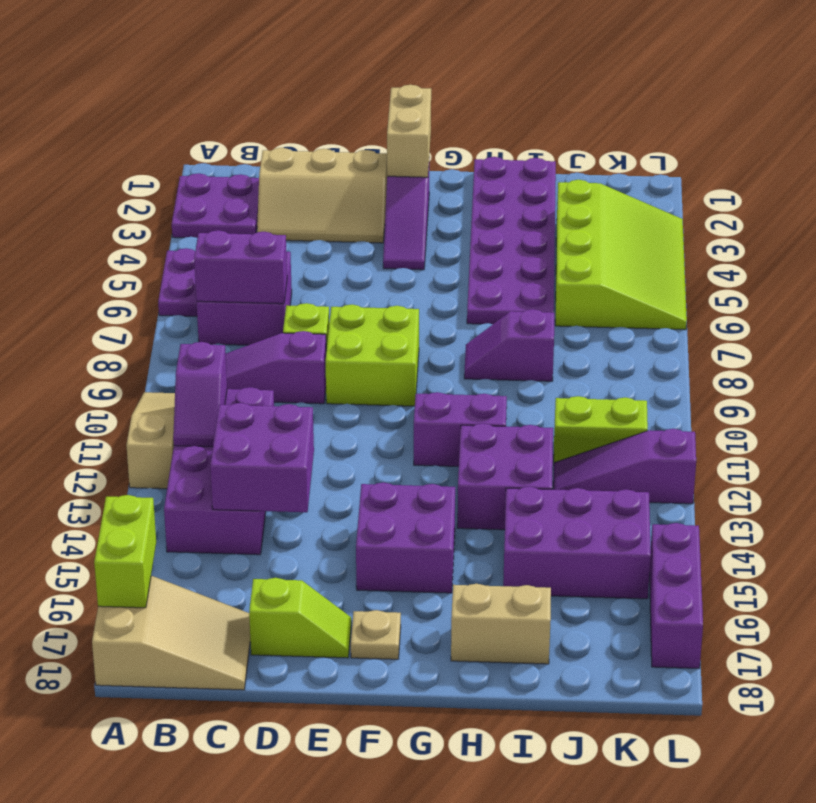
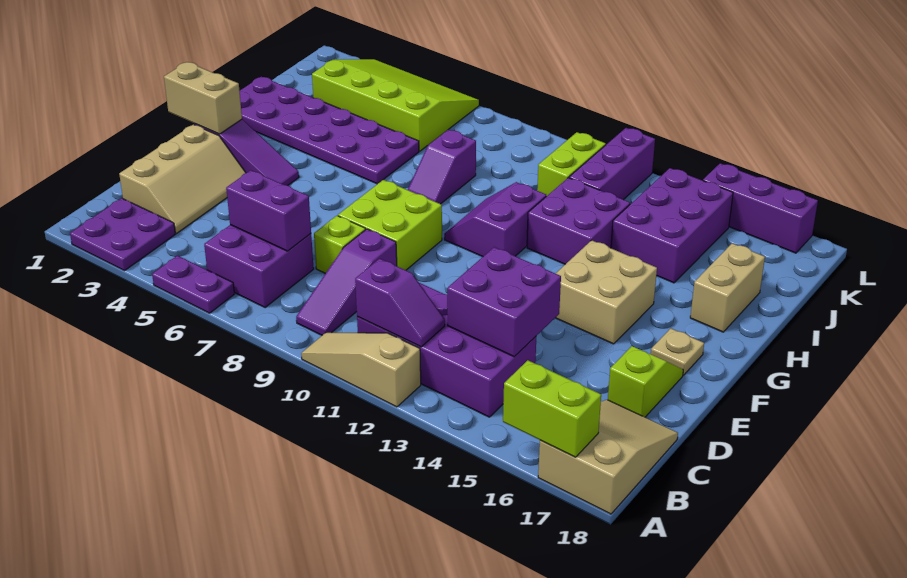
purple 1x2 brick [194,230,287,304] -> purple 1x2 brick turned to [226,170,311,251]
purple 2x2 brick [356,482,455,593] -> tan 2x2 brick [556,240,657,344]
purple 1x3 slope [553,429,696,504] -> purple 1x3 brick [569,128,655,200]

